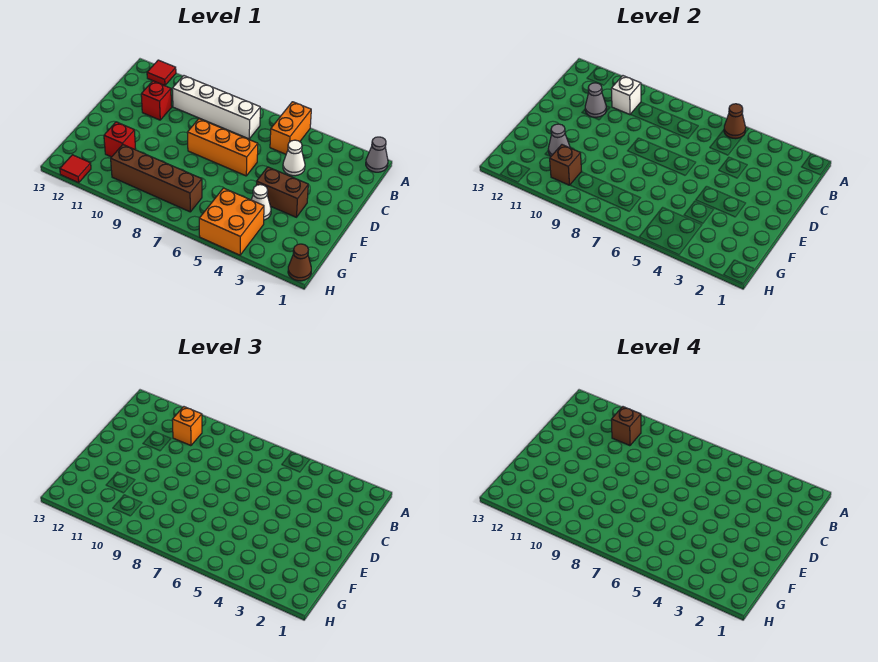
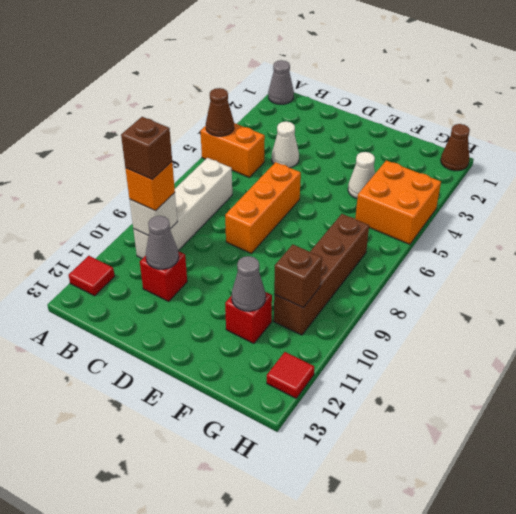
brown 1x2 brick [256,167,308,217] -> none

